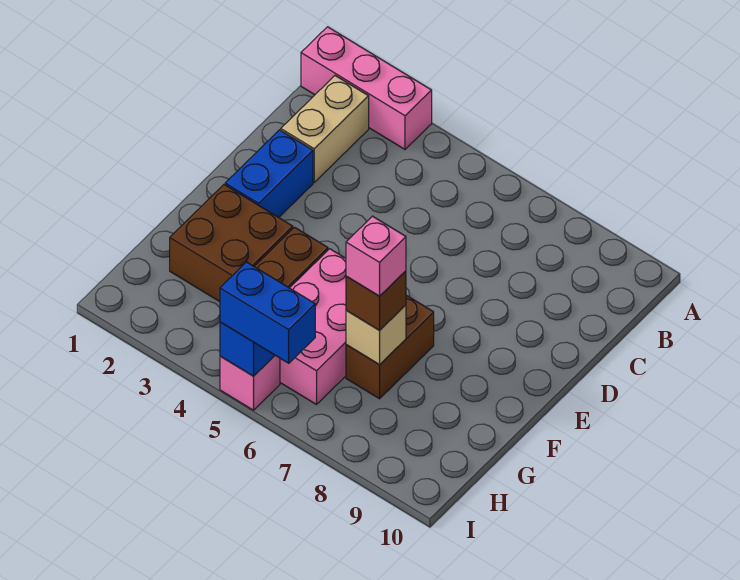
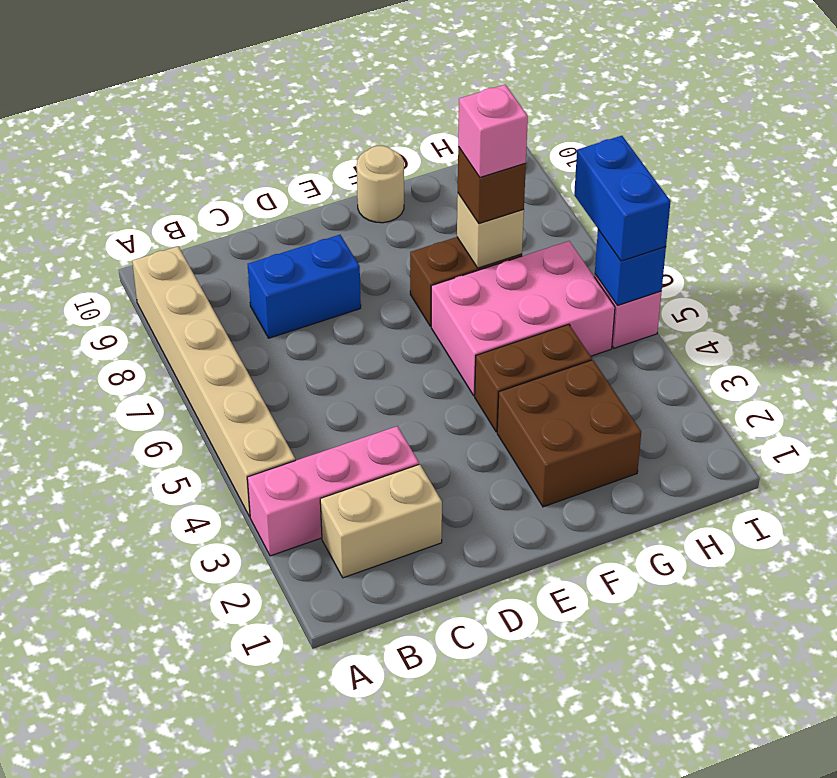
pink 1x3 brick [301,27,432,149] -> pink 1x3 brick turned to [247,426,419,556]
none -> tan 1x6 brick [132,246,295,517]
blue 1x2 brick [225,130,313,217] -> blue 1x2 brick moved to [248,235,361,338]
none -> tan 1x1 round brick [357,146,404,223]

